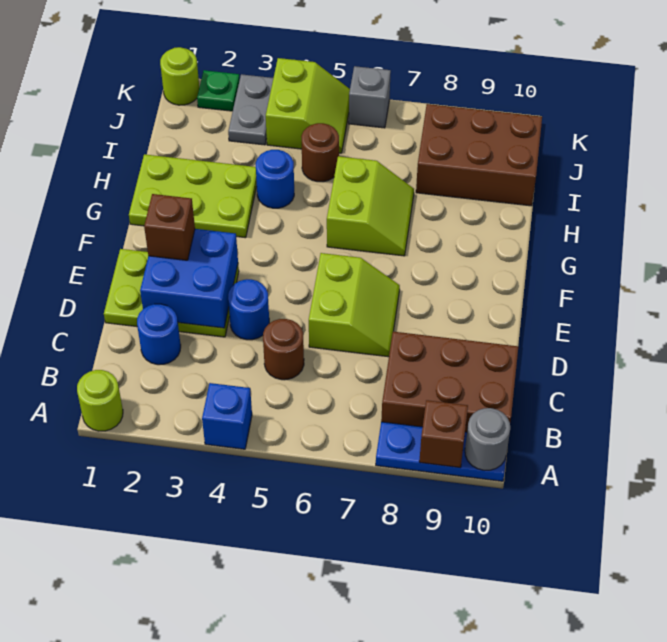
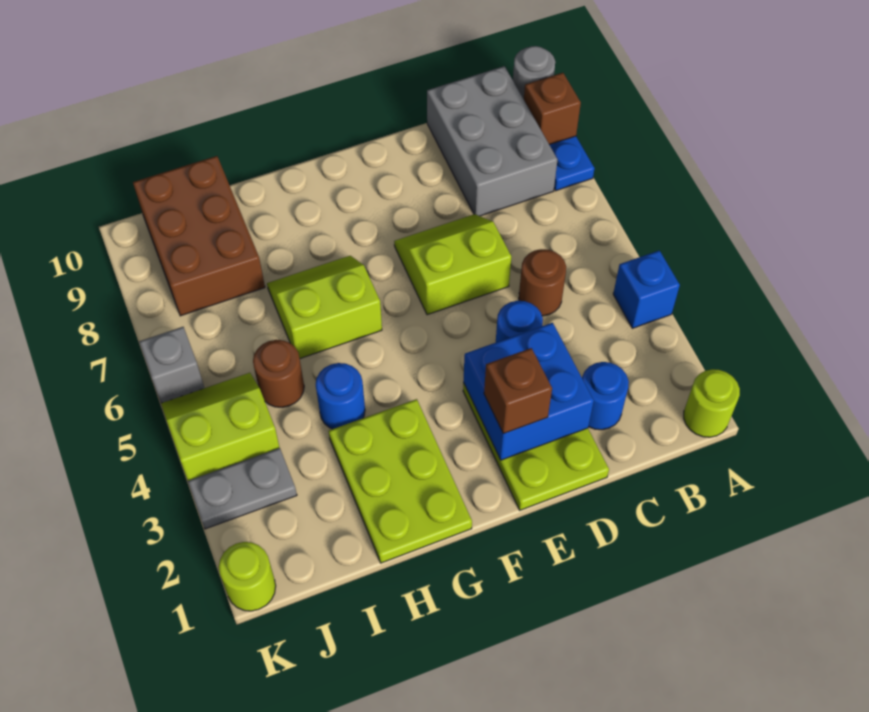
brown 2x3 brick [381,332,518,432] -> grey 2x3 brick [427,66,558,216]
green 1x1 plate [197,70,240,111] -> none

